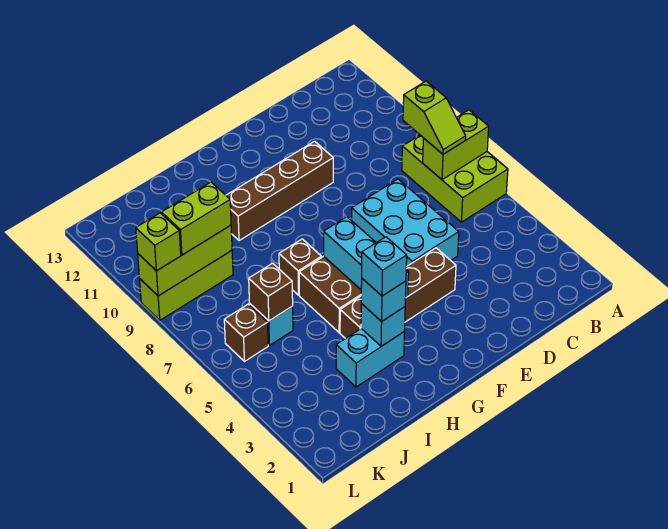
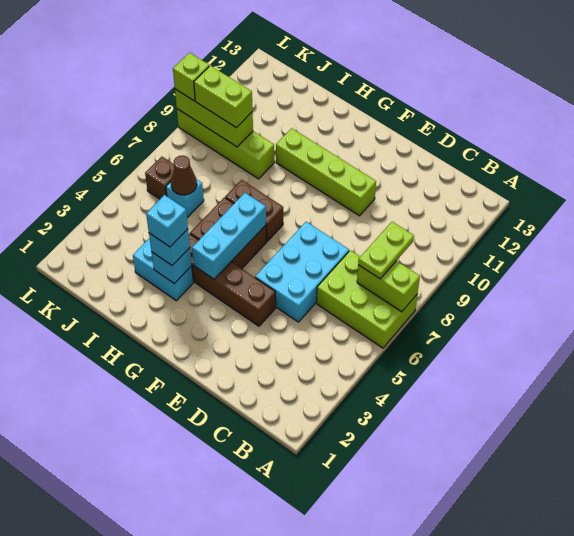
lime 2x3 brick [402,135,508,222] -> lime 2x3 brick turned to [317,250,417,348]
lime 1x2 slope [403,81,466,154] -> lime 1x2 plate [358,222,414,279]
brown 1x4 brick [226,141,333,241] -> lime 1x4 brick [276,128,376,216]
brown 1x1 brick [279,239,322,295] -> brown 1x2 brick [225,180,283,241]
brown 1x1 brick [249,263,293,321] -> brown 1x1 cone [171,156,197,195]
lime 1x3 brick [140,251,233,320] -> lime 1x4 brick [177,109,274,179]

